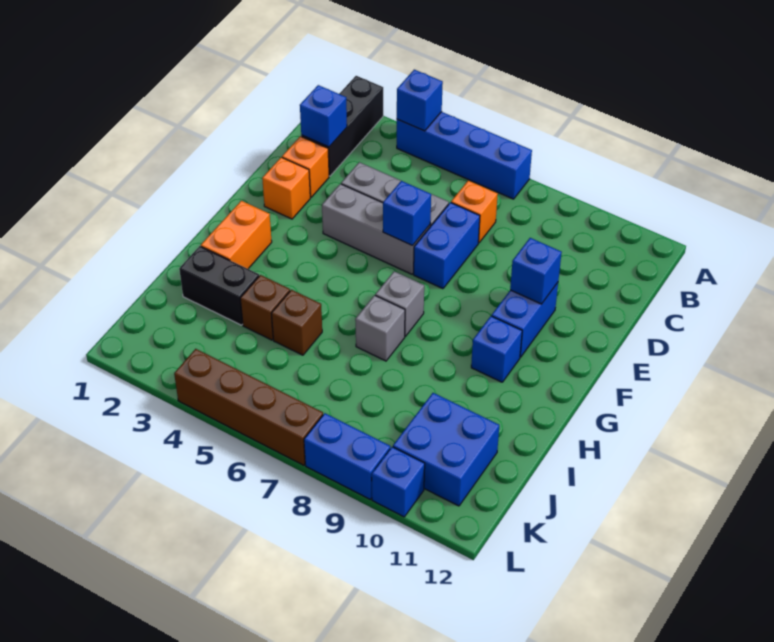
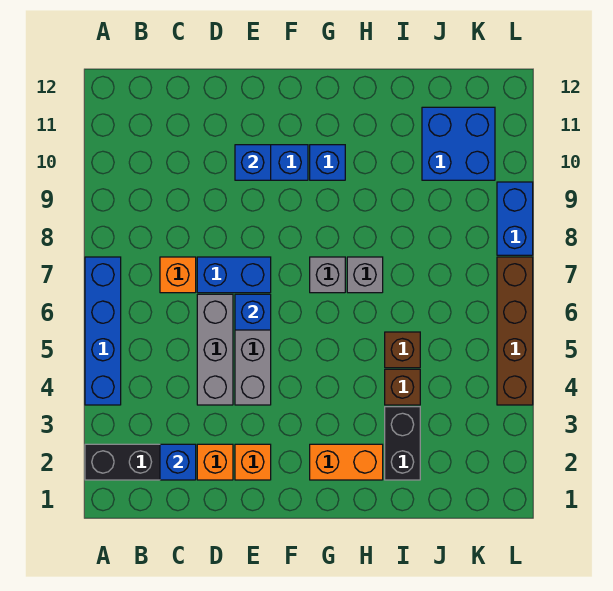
blue 1x1 brick [397,70,443,131] -> none
blue 1x1 brick [372,447,425,517] -> none

